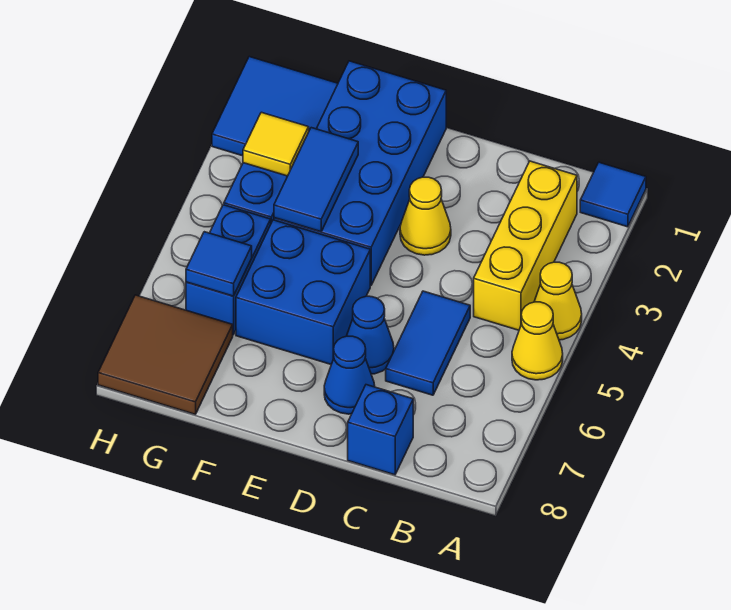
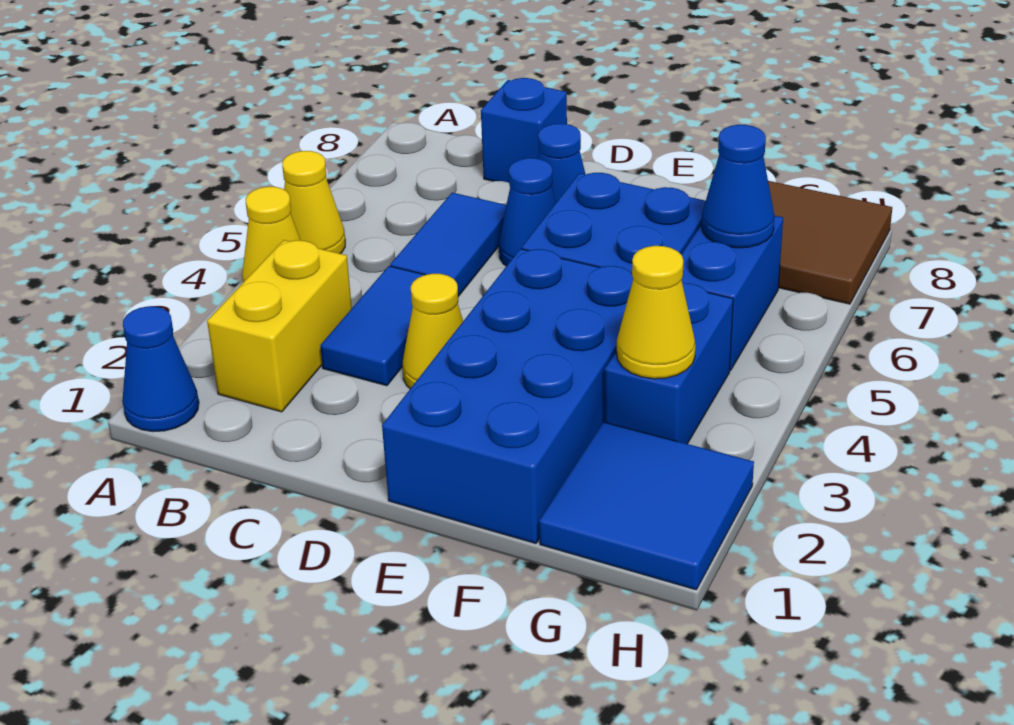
blue 1x1 tile [580,162,646,227] -> blue 1x1 cone [122,306,199,432]
yellow 1x3 brick [474,161,577,330] -> yellow 1x2 brick [207,240,352,412]
blue 1x2 tile [274,128,358,232] -> blue 1x2 tile moved to [320,266,424,386]
yellow 1x1 tile [243,112,309,176] -> yellow 1x1 cone [617,246,695,379]
blue 1x1 tile [186,232,252,296] -> blue 1x1 cone [702,125,775,248]

